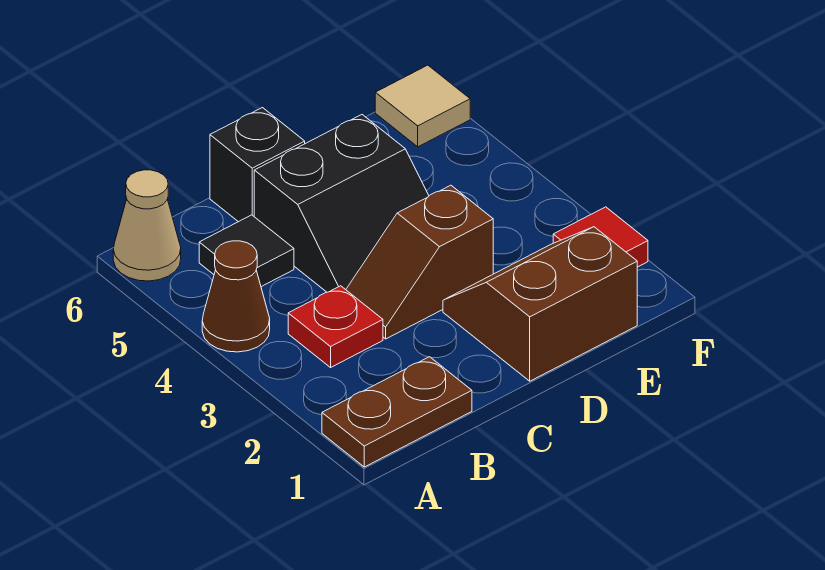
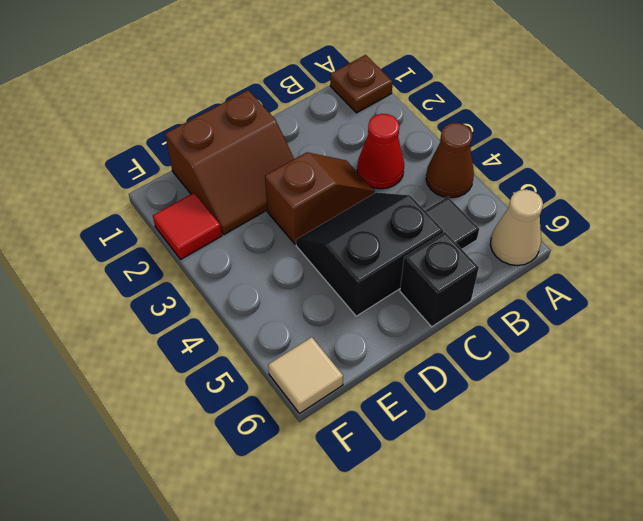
brown 1x2 plate [322,357,472,467] -> brown 1x1 plate [330,55,393,113]
red 1x1 plate [288,286,383,367] -> red 1x1 cone [357,114,404,189]

